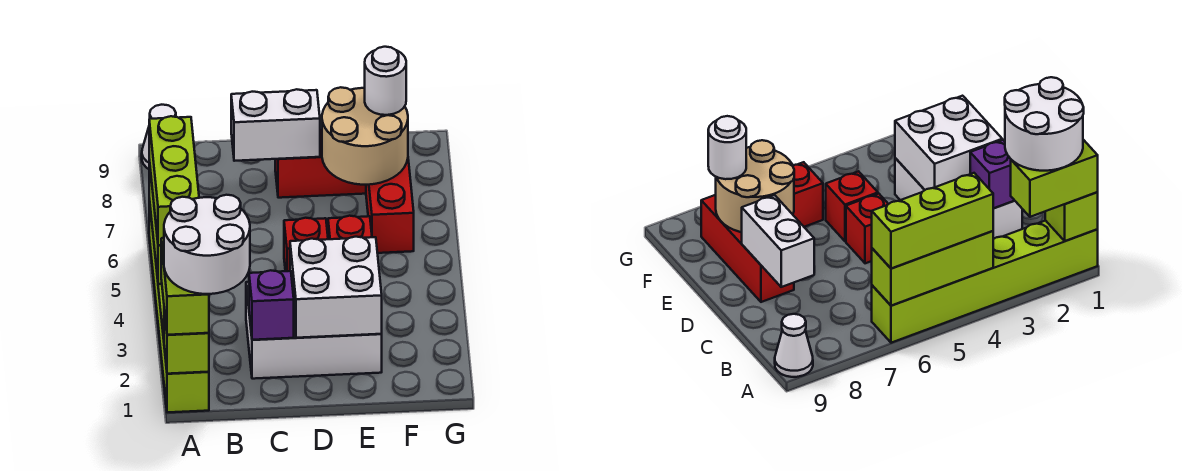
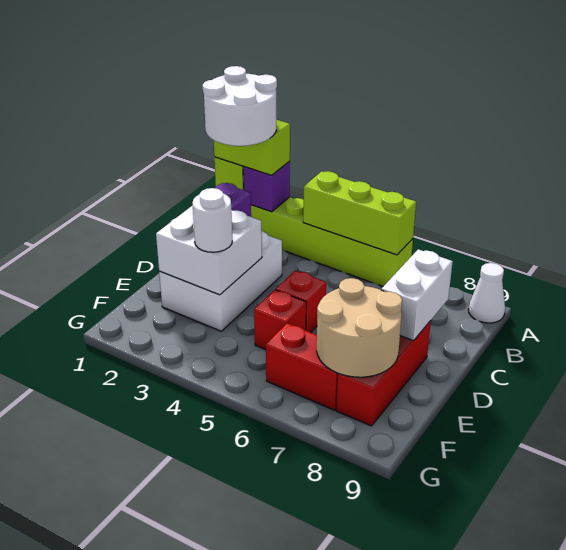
none -> purple 1x1 brick [243,161,290,212]
lime 1x3 brick [149,116,199,245] -> none
white 1x1 round brick [365,47,406,115] -> white 1x1 round brick moved to [192,188,232,252]

